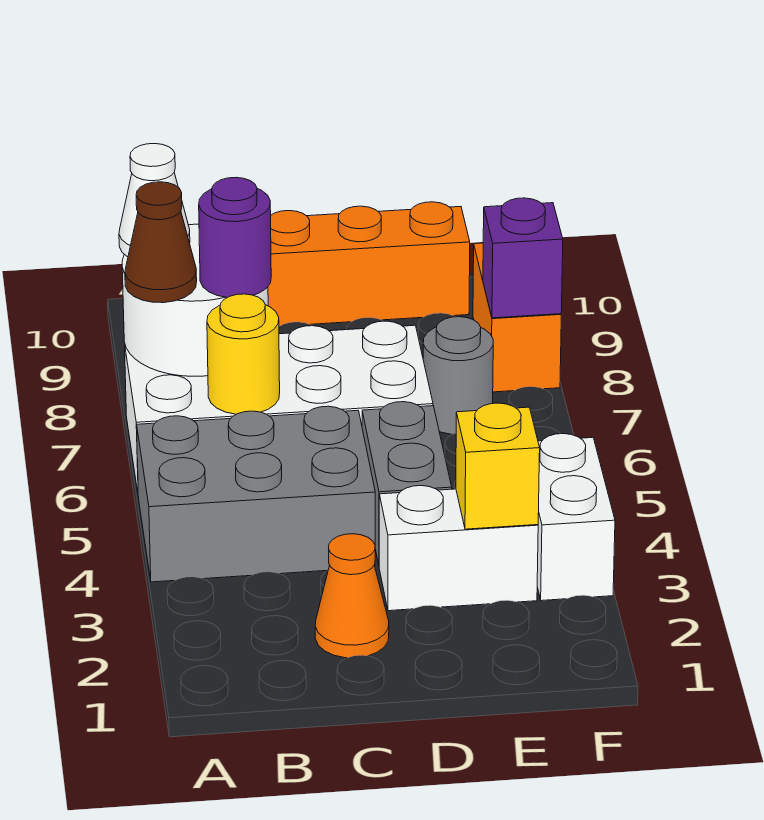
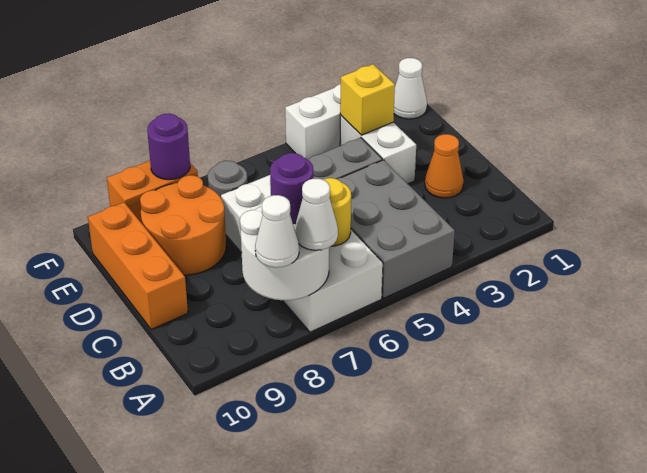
brown 1x1 cone [125,182,197,303] -> white 1x1 cone [295,179,338,250]
none -> orange 2x2 round brick [140,175,226,275]
none -> white 1x1 cone [394,58,427,119]
purple 1x1 brick [483,198,563,318] -> purple 1x1 round brick [147,114,190,180]

